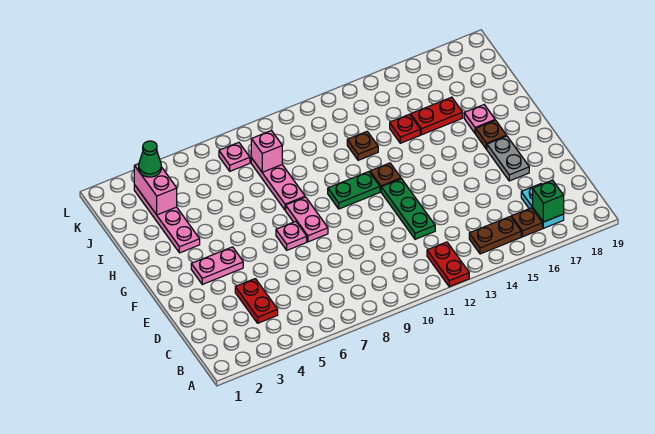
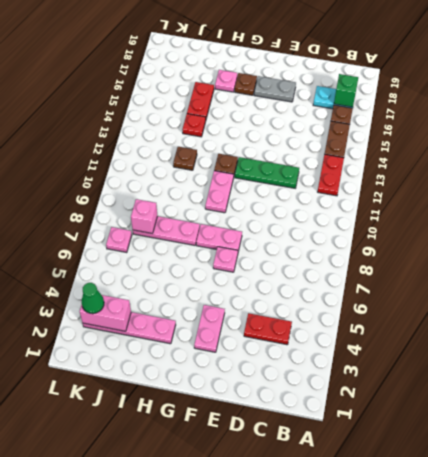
red 1x2 plate [427,242,469,287] -> red 1x2 plate turned to [318,154,344,196]
green 1x2 plate [328,172,380,209] -> pink 1x2 plate [205,171,234,213]

